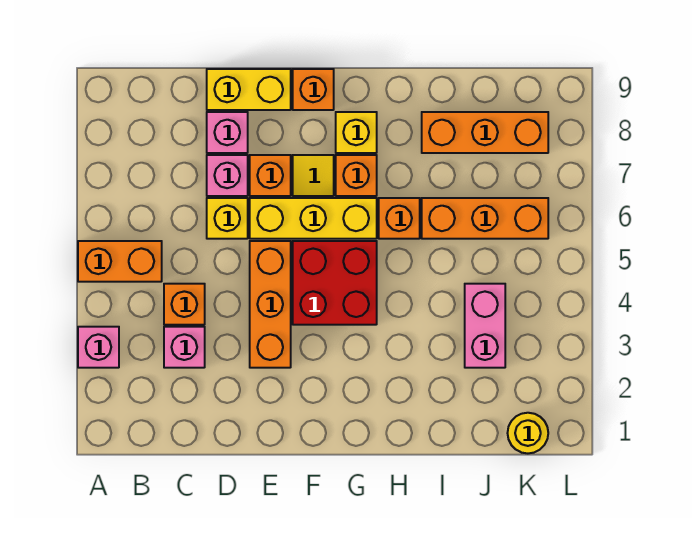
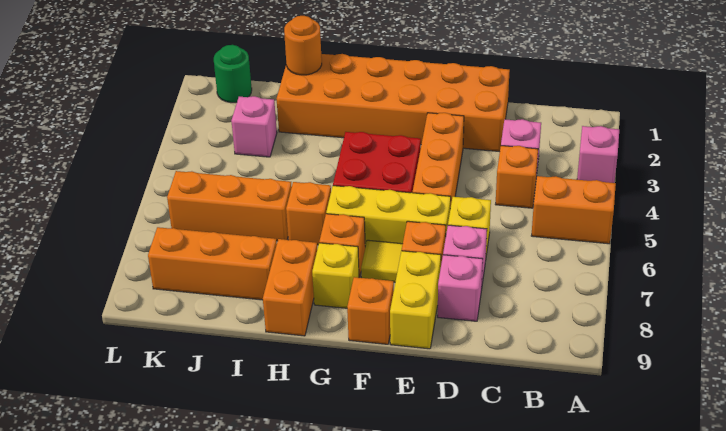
none -> orange 2x6 brick [277,54,510,152]
yellow 1x2 brick [207,69,291,110] -> yellow 1x2 brick turned to [390,251,441,349]
none -> orange 1x2 brick [263,239,317,336]
none -> orange 1x1 round brick [284,16,322,75]
pink 1x2 brick [465,284,505,368] -> pink 1x1 brick [231,96,277,157]
yellow 1x1 round brick [508,413,548,453] -> green 1x1 round brick [214,45,252,103]

